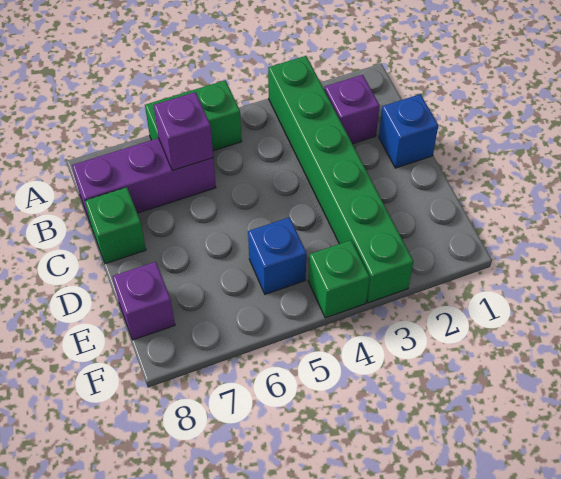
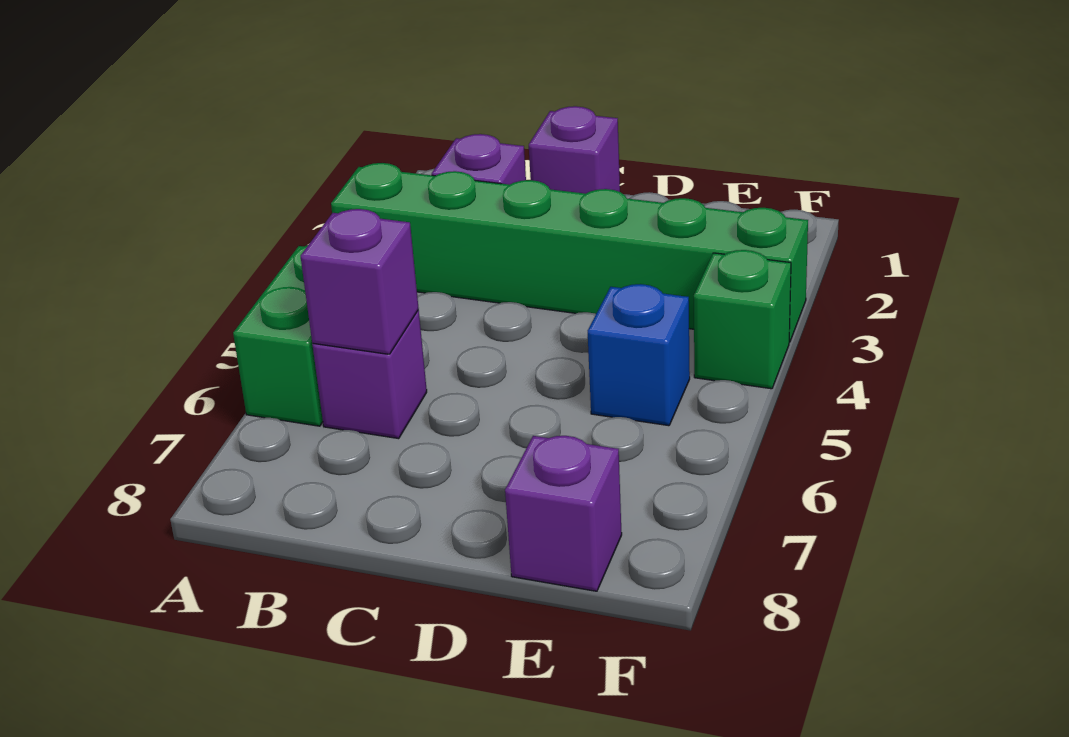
purple 1x3 brick [72,138,216,224] -> purple 1x1 brick [312,310,427,439]
blue 1x1 brick [379,94,438,168] -> purple 1x1 brick [529,106,620,194]
green 1x1 brick [85,187,146,264] -> none

